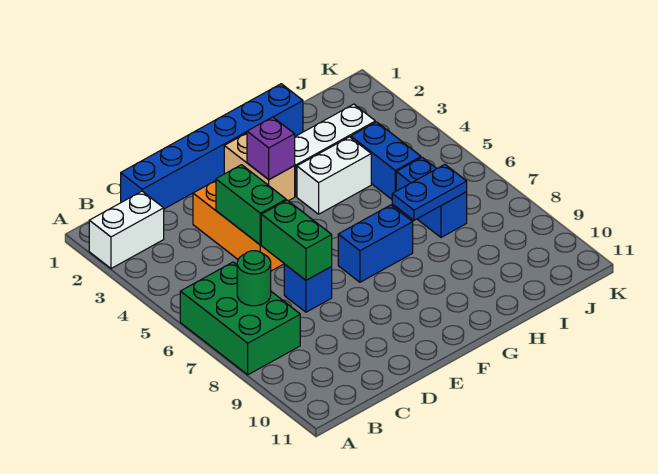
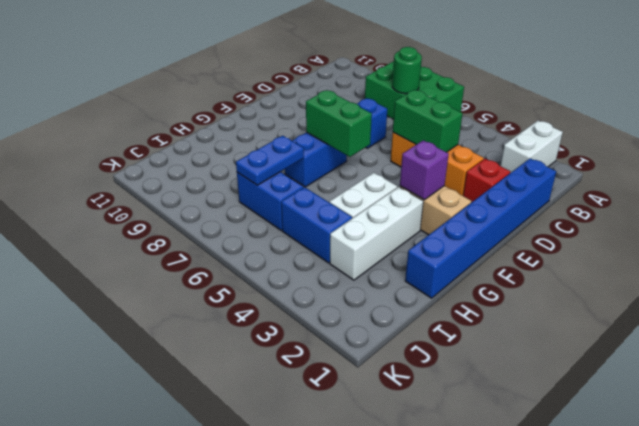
none -> red 1x1 brick [463,159,510,203]
green 1x2 brick [261,200,332,280] -> green 1x2 brick moved to [306,90,372,157]

